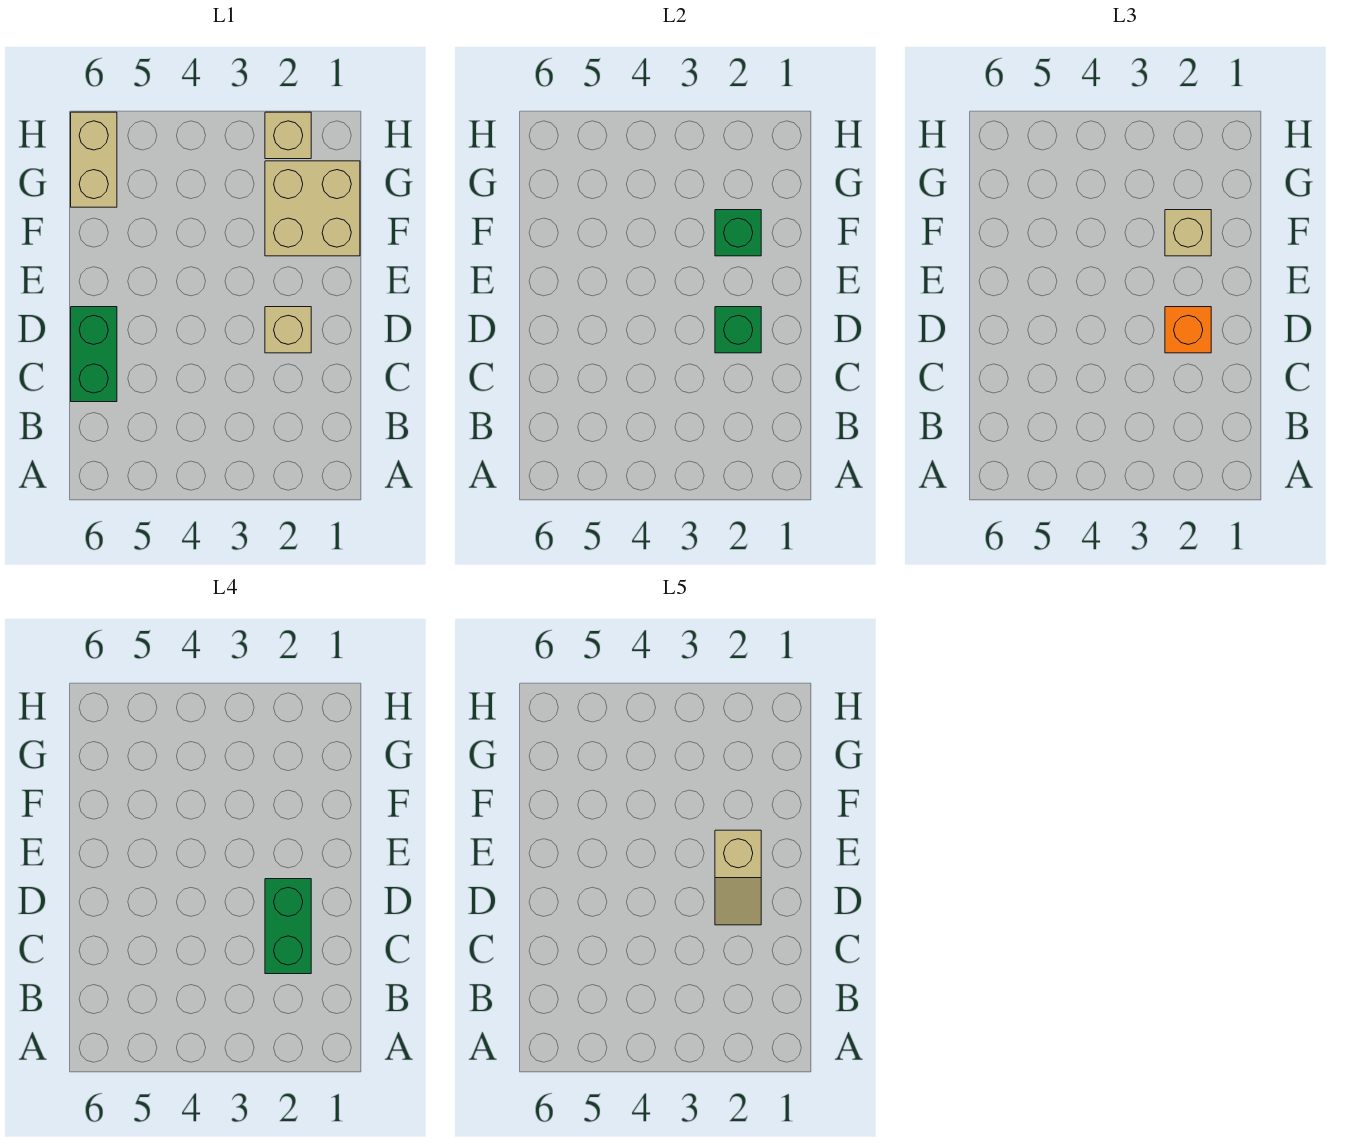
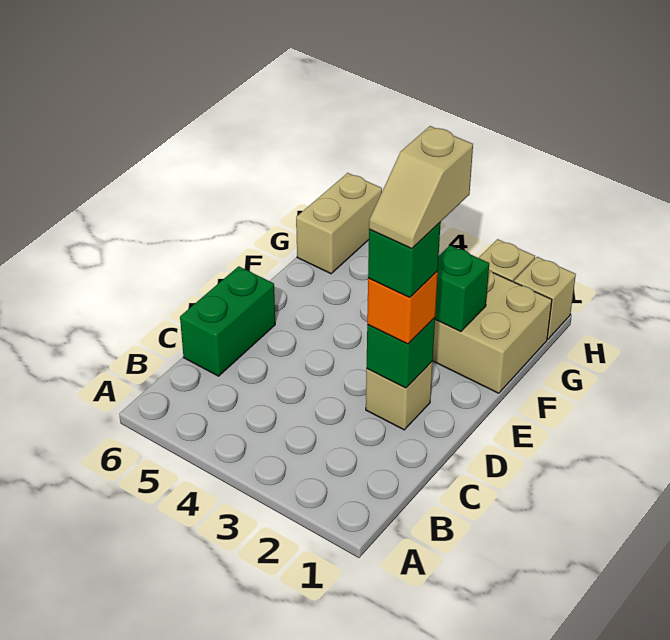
green 1x2 brick [265,879,311,974] -> green 1x1 brick [368,223,440,298]
tan 1x1 brick [1165,210,1211,256] -> tan 1x1 brick moved to [514,257,576,339]

